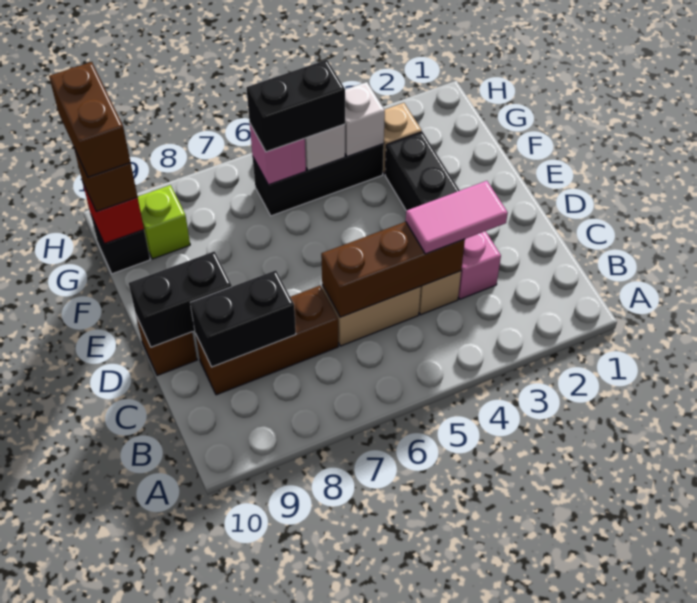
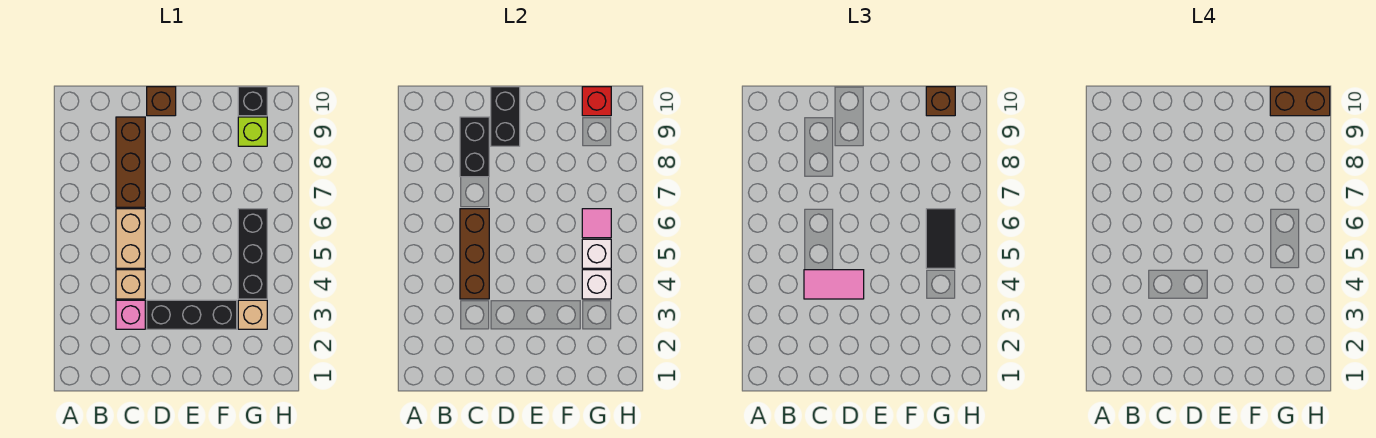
pink 1x2 tile [406,181,508,254] -> pink 1x2 tile turned to [804,270,864,299]
black 1x2 brick [246,60,345,152] -> black 1x2 tile [926,209,955,268]
pink 1x1 brick [250,124,306,185] -> pink 1x1 tile [582,209,611,238]

